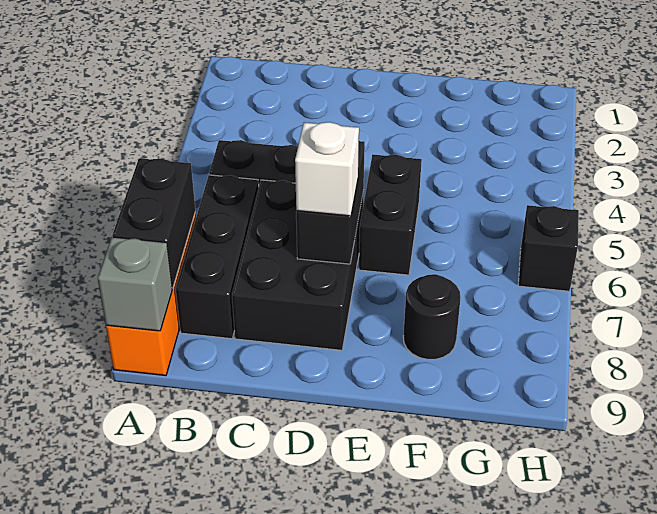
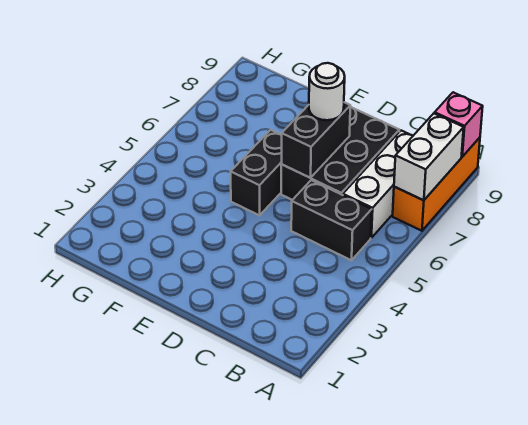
black 1x2 brick [112,158,195,288] -> white 1x2 brick [394,113,464,200]
grey 1x1 brick [98,237,172,331] -> pink 1x1 brick [435,92,483,157]
black 1x3 brick [176,175,259,339] -> white 1x3 brick [343,131,413,238]
white 1x1 brick [295,122,359,216] -> white 1x1 round brick [309,63,345,120]
black 1x1 round brick [403,274,461,359] -> none
black 1x1 brick [518,205,579,291] -> none

